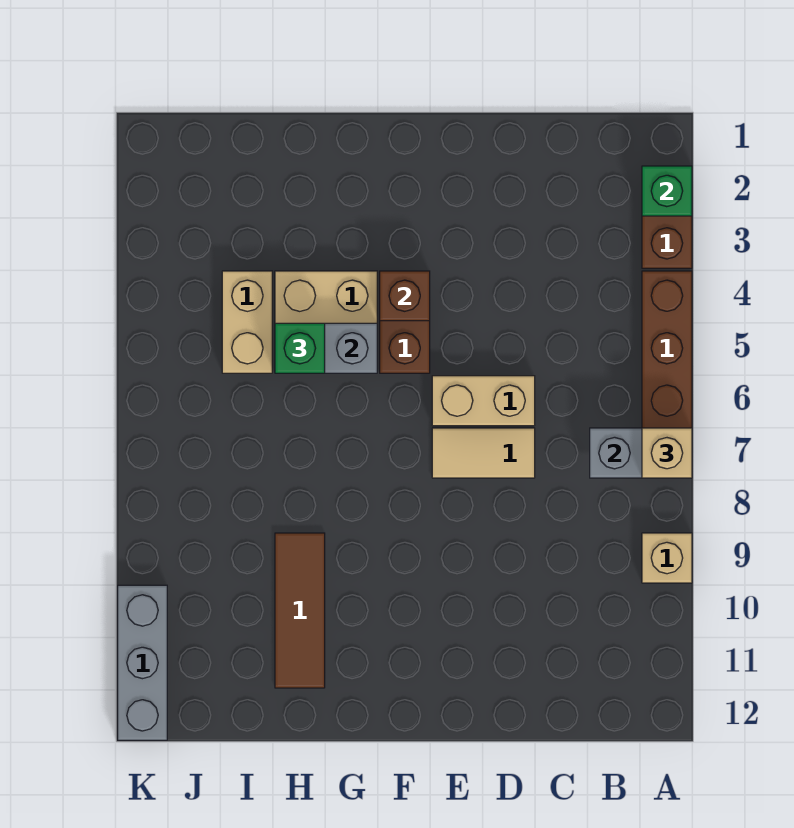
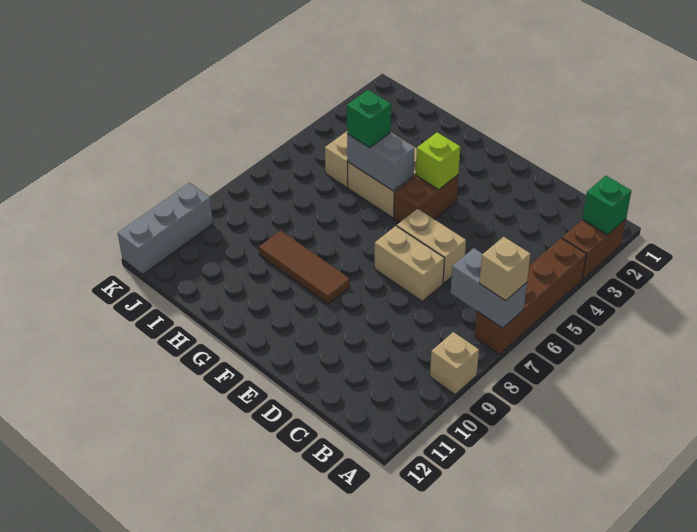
tan 1x2 tile [432,428,535,478] -> tan 1x2 brick [374,226,445,301]
brown 1x1 brick [380,271,430,321] -> lime 1x1 brick [416,132,460,189]
brown 1x3 tile [275,533,325,688] -> brown 1x3 tile turned to [259,230,350,304]

